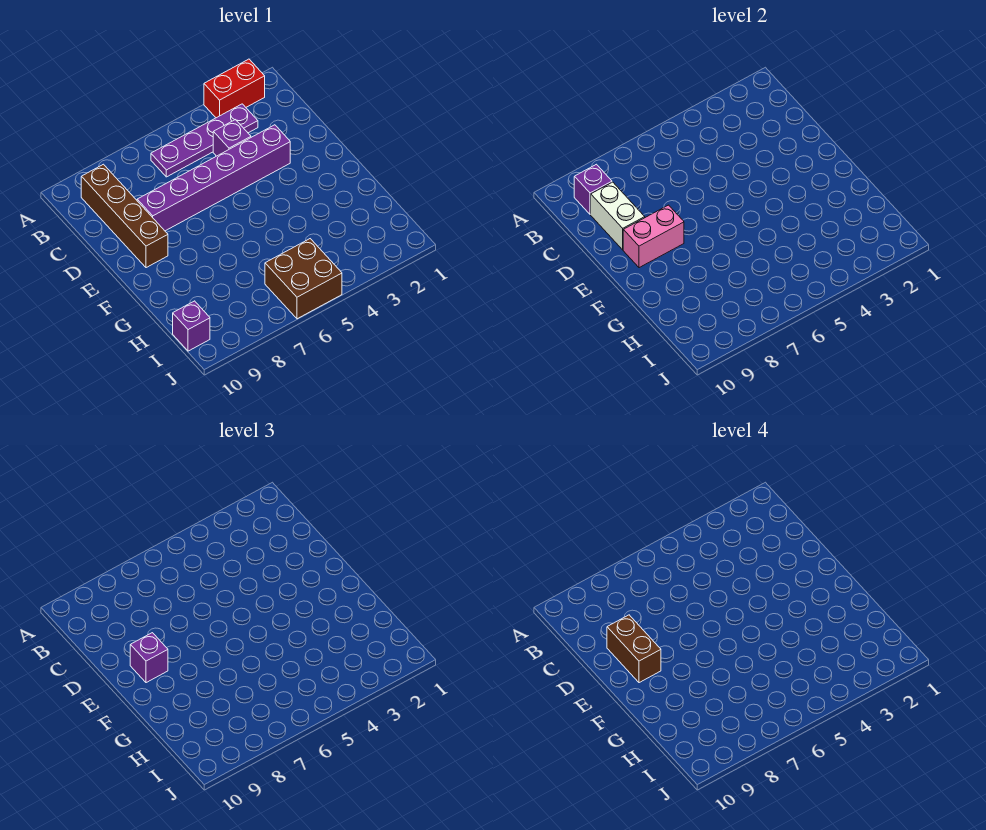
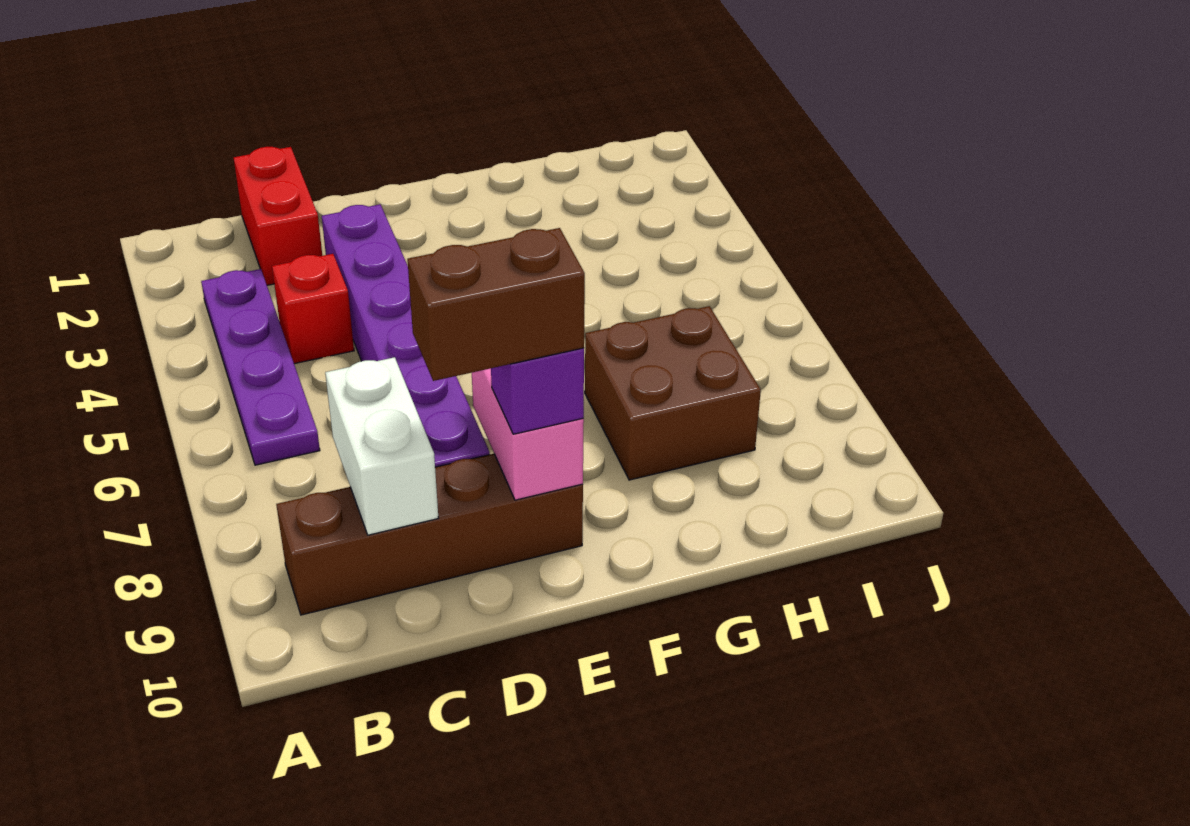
red 1x2 brick [204,59,265,118] -> red 1x2 brick moved to [234,147,322,285]
purple 1x1 brick [574,164,612,214] -> none
purple 1x1 brick [213,120,251,156] -> red 1x1 brick [272,254,354,364]
white 1x2 brick [591,182,645,250] -> white 1x2 brick turned to [325,357,438,535]
brown 2x2 brick [265,239,342,319] -> brown 2x2 brick moved to [585,306,761,480]
purple 1x1 brick [173,301,210,351] -> none

